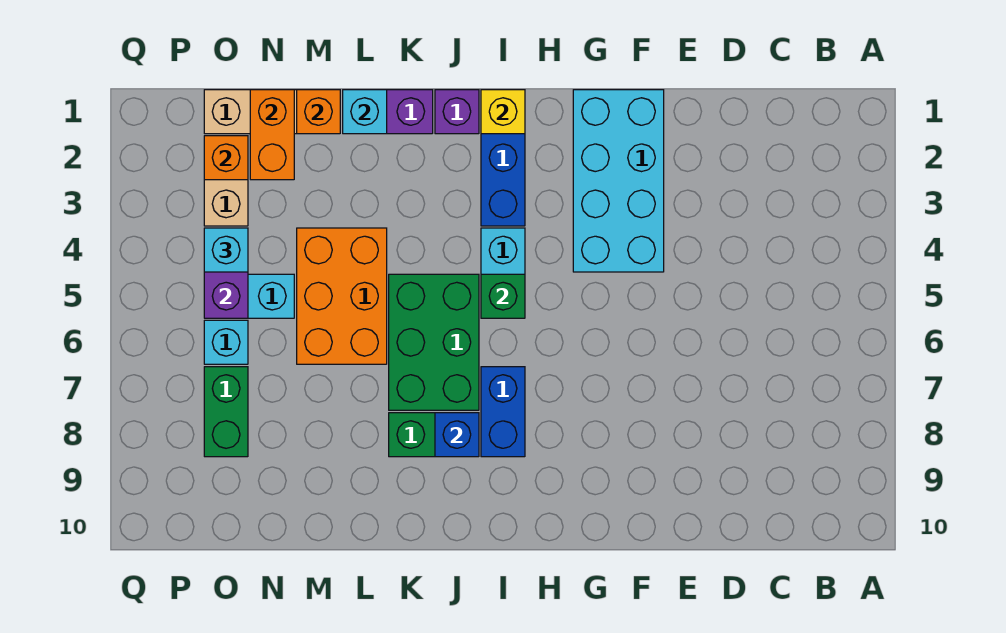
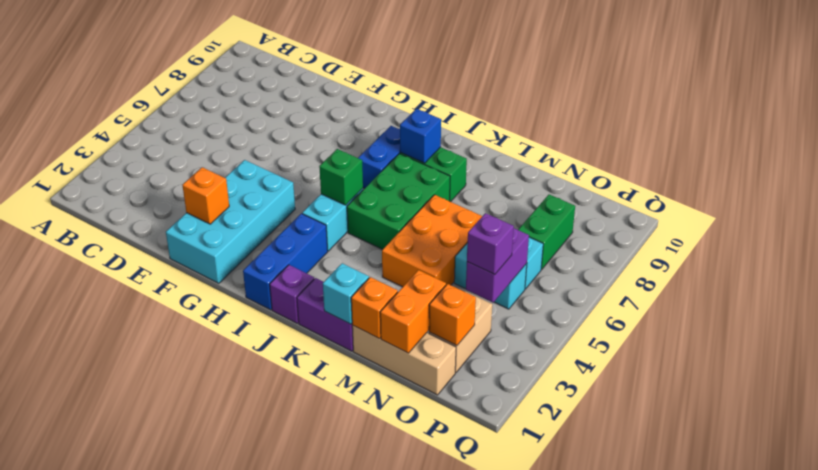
none -> orange 1x1 brick [182,167,229,224]
yellow 1x1 brick [481,90,525,134] -> none
cyan 1x1 brick [204,228,248,272] -> purple 1x1 brick [467,213,514,275]

